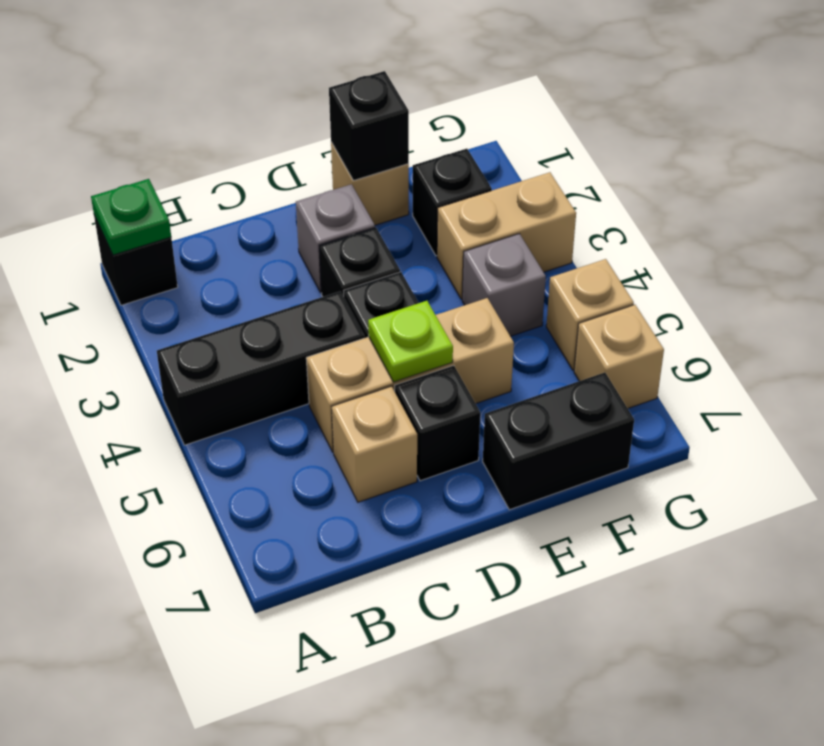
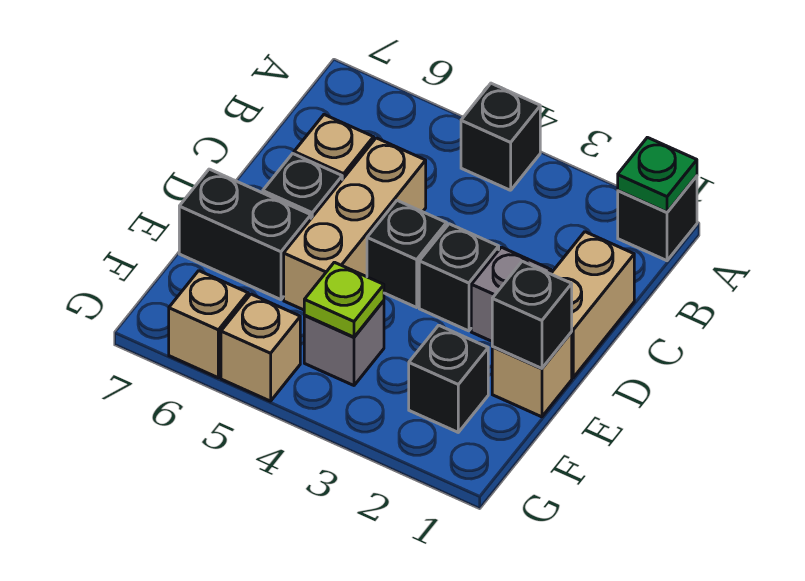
black 1x3 brick [157,291,364,445] -> black 1x1 brick [461,83,540,190]
lime 1x1 plate [368,301,453,382] -> lime 1x1 plate moved to [304,262,384,337]
black 1x2 brick [483,373,634,510] -> black 1x2 brick turned to [179,169,311,300]
tan 1x2 brick [437,172,576,299] -> tan 1x2 brick moved to [551,232,634,378]

